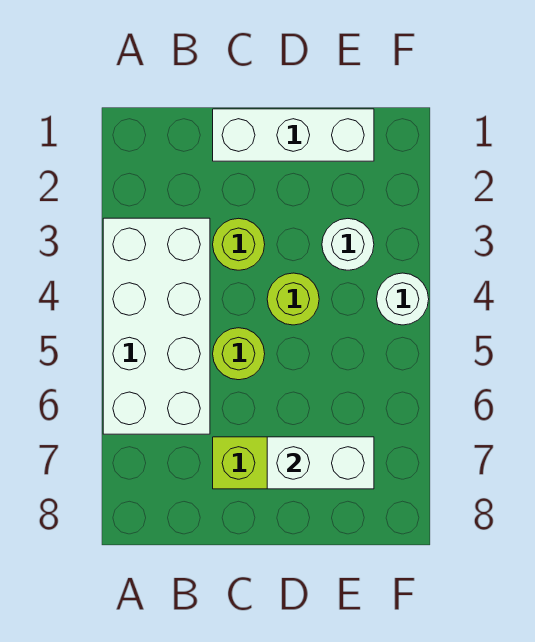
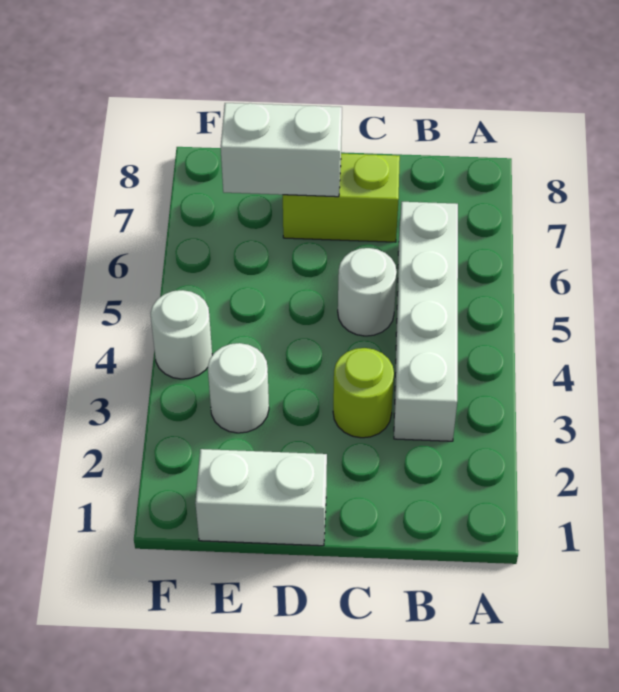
white 2x4 brick [103,218,210,434] -> white 1x4 brick [394,202,458,441]
white 1x3 brick [213,109,374,161] -> white 1x2 brick [195,449,327,546]
lime 1x1 round brick [213,328,265,380] -> white 1x1 round brick [338,248,397,336]
lime 1x1 round brick [267,273,319,325] -> none

